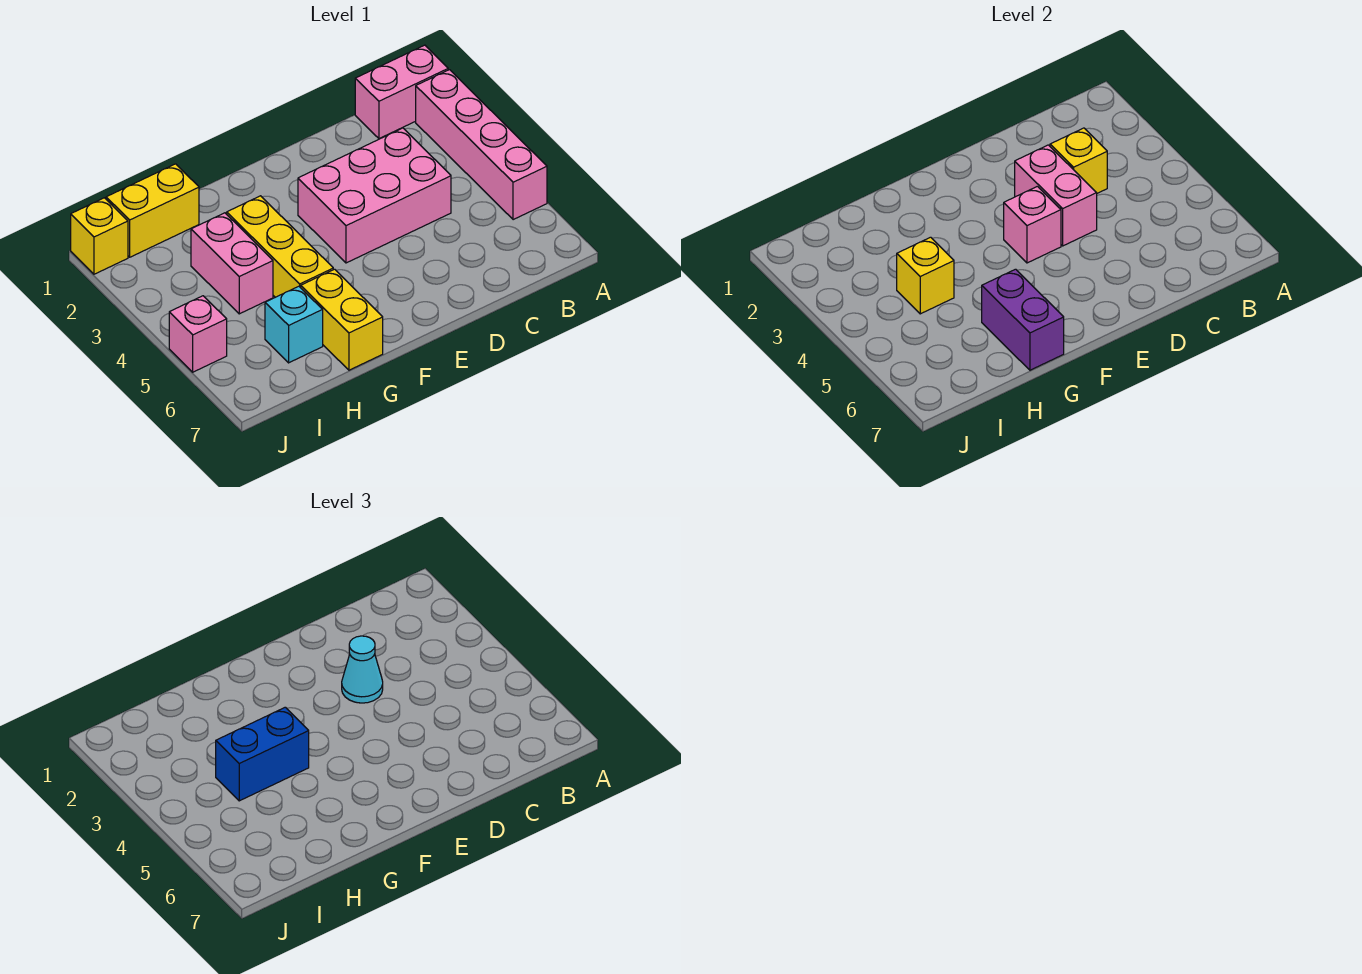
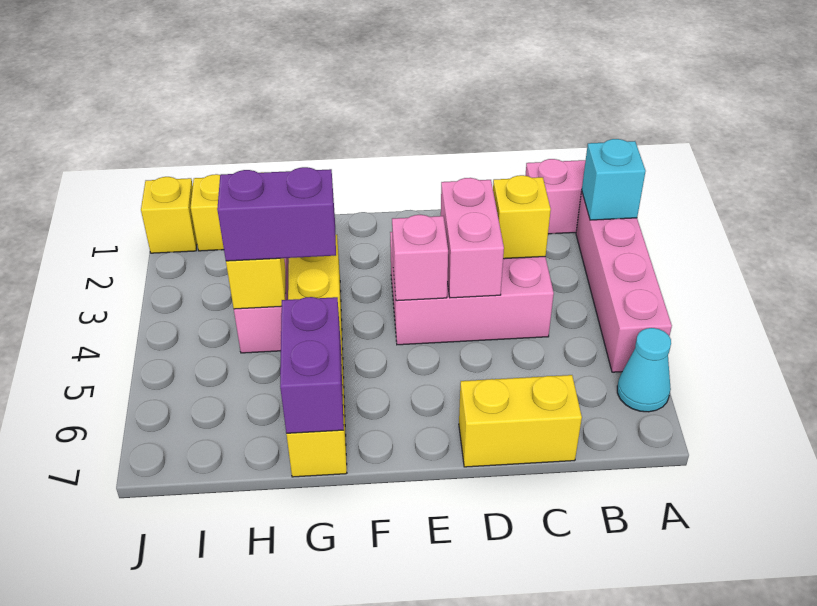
none -> yellow 1x2 brick [459,375,582,467]
cyan 1x1 cone [342,636,383,703] -> cyan 1x1 cone moved to [617,328,671,412]
blue 1x2 brick [216,707,309,801] -> purple 1x2 brick [217,167,336,261]
cyan 1x1 brick [265,286,323,363] -> cyan 1x1 brick moved to [582,139,646,220]
pink 1x1 brick [169,296,227,372] -> none

